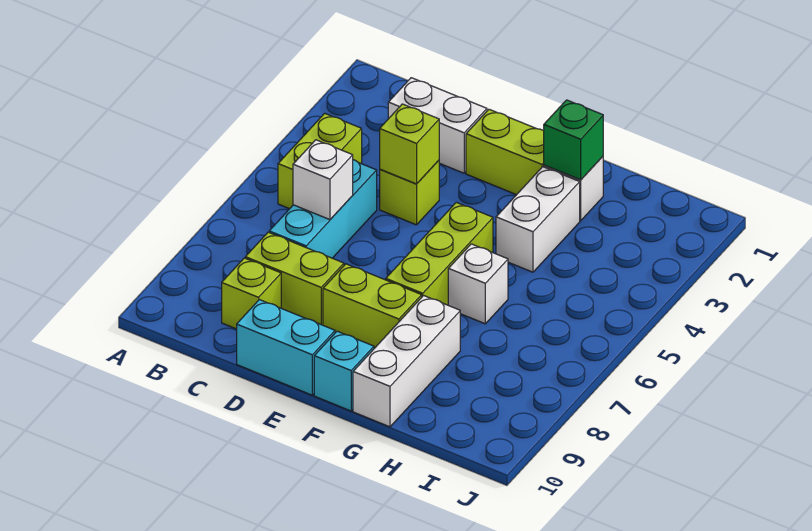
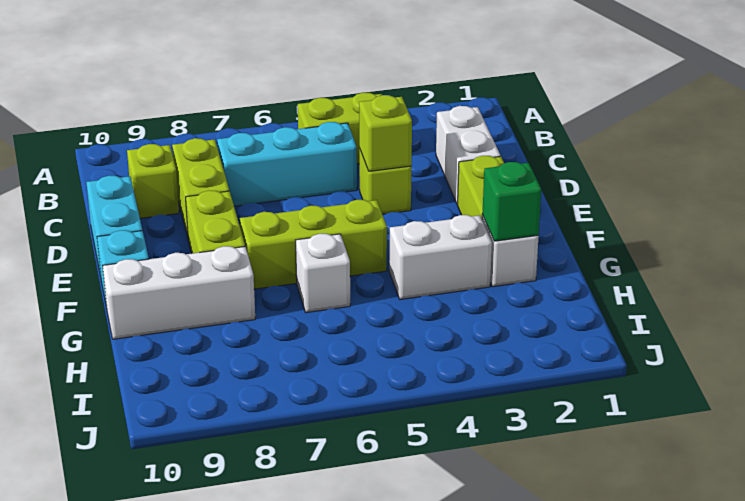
white 1x1 brick [293,140,353,220] -> none

